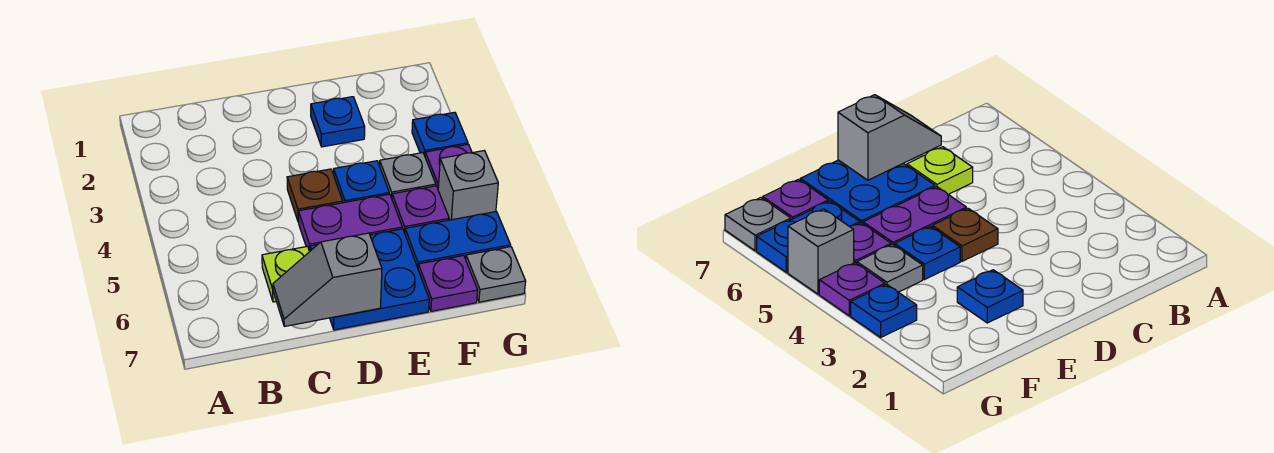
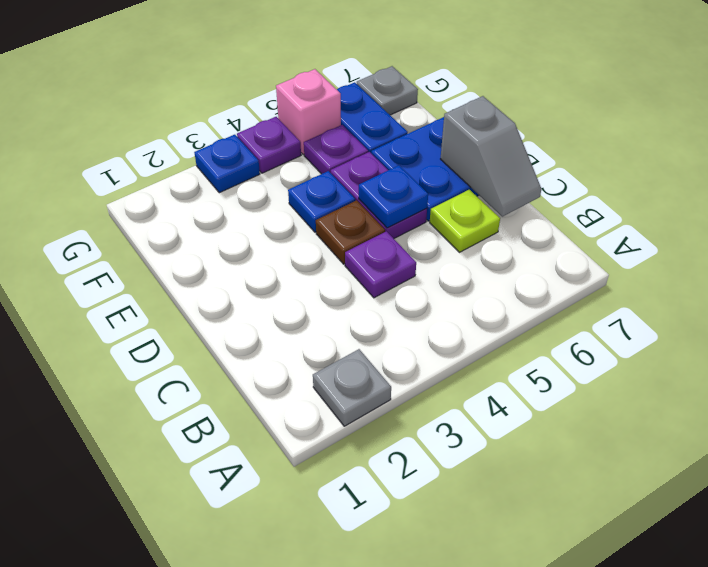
blue 1x1 plate [311,97,365,147] -> blue 1x1 plate moved to [359,165,428,228]
grey 1x1 plate [380,153,436,198] -> grey 1x1 plate moved to [313,349,391,426]
purple 1x1 plate [418,255,478,311] -> purple 1x1 plate moved to [345,231,416,298]
grey 1x1 brick [438,151,498,220] -> pink 1x1 brick [276,69,341,155]

